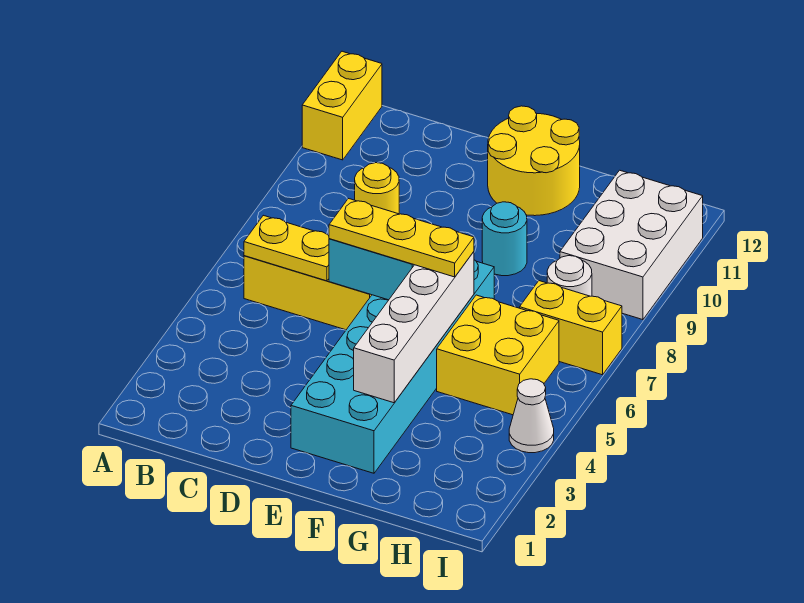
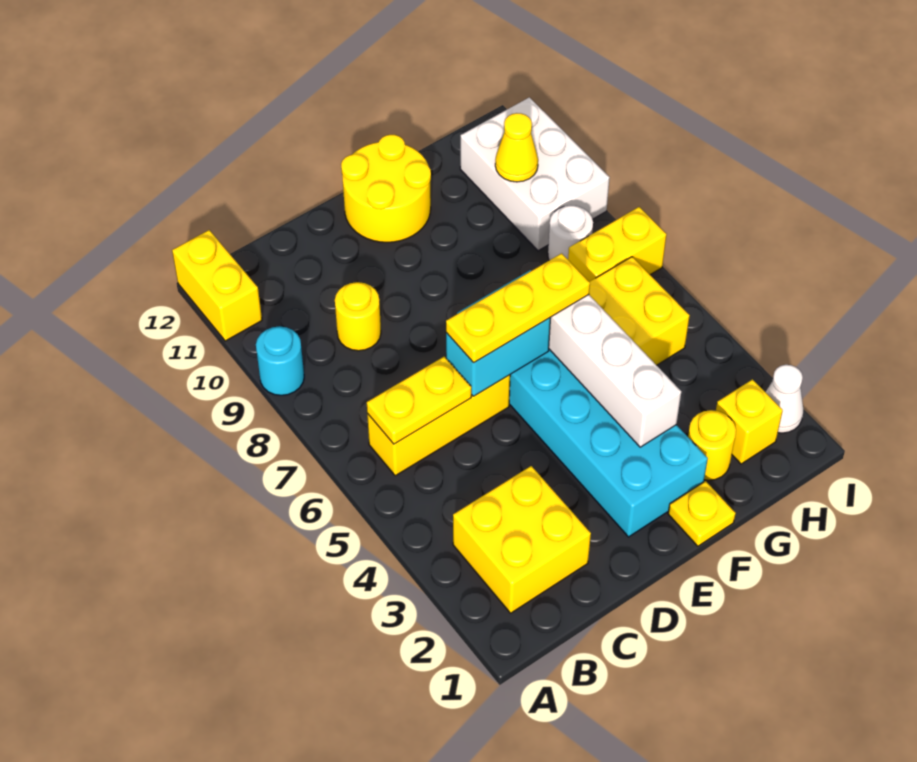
none -> yellow 2x2 brick [453,466,591,613]
none -> yellow 1x1 plate [668,481,736,546]
cyan 1x1 round brick [482,202,527,276] -> cyan 1x1 round brick moved to [256,326,304,395]
none -> yellow 1x1 round brick [688,410,736,480]
none -> yellow 1x1 brick [716,379,783,464]
none -> yellow 1x1 cone [495,113,538,182]
white 1x1 cone [509,379,554,453] -> white 1x1 cone moved to [766,365,803,433]

